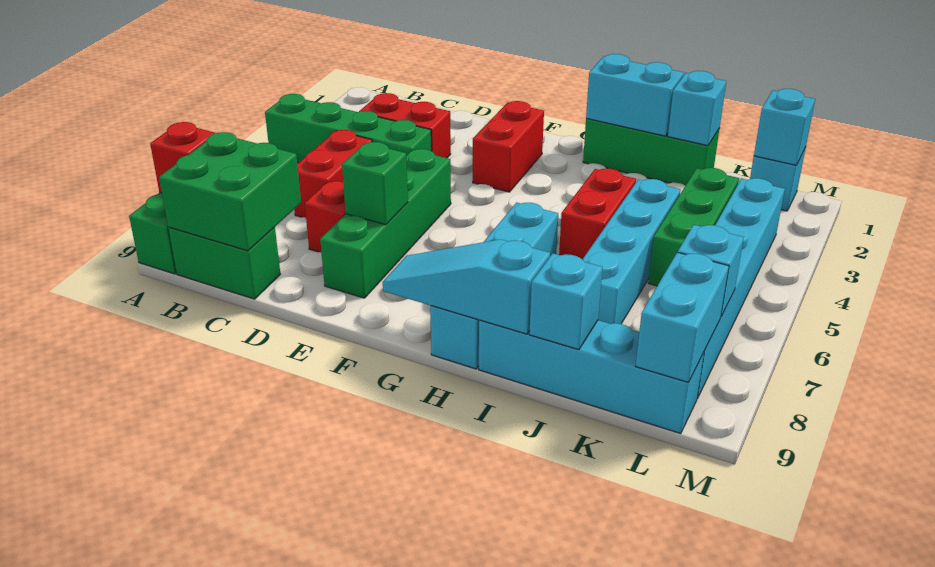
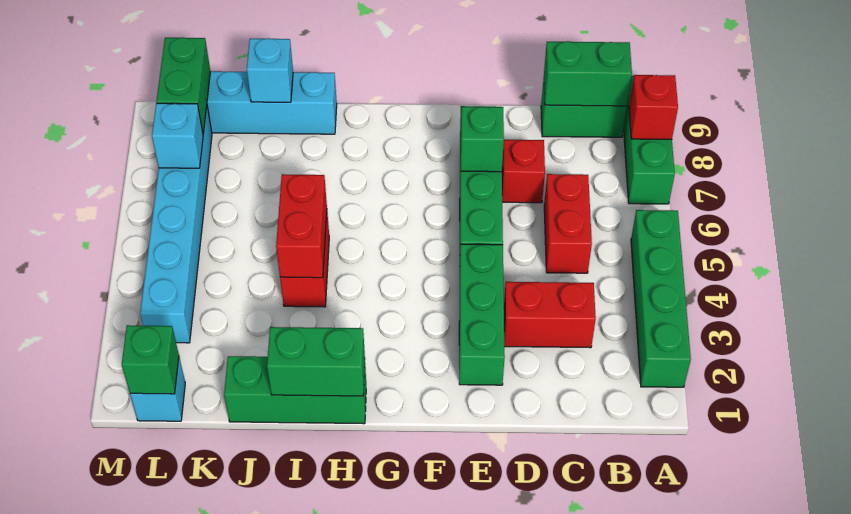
green 1x4 brick [265,94,431,163] -> green 1x4 brick turned to [631,210,691,387]
green 2x2 brick [159,132,301,251] -> green 1x2 brick [544,41,632,106]
red 1x2 brick [473,101,544,192] -> red 1x2 brick moved to [276,174,327,278]
cyan 1x3 slope [383,239,550,334] -> none
cyan 1x2 brick [586,54,684,136] -> green 1x2 brick [267,327,365,396]
cyan 1x4 brick [430,202,558,369] -> none
cyan 1x1 brick [668,71,726,146] -> none
cyan 1x4 brick [582,179,681,324] -> none
green 1x3 brick [648,168,739,286] -> green 1x3 brick moved to [459,244,505,385]
cyan 1x1 brick [754,89,815,165] -> green 1x1 brick [122,325,179,394]
cyan 1x2 brick [636,252,729,382] -> green 1x2 brick [156,38,210,133]

